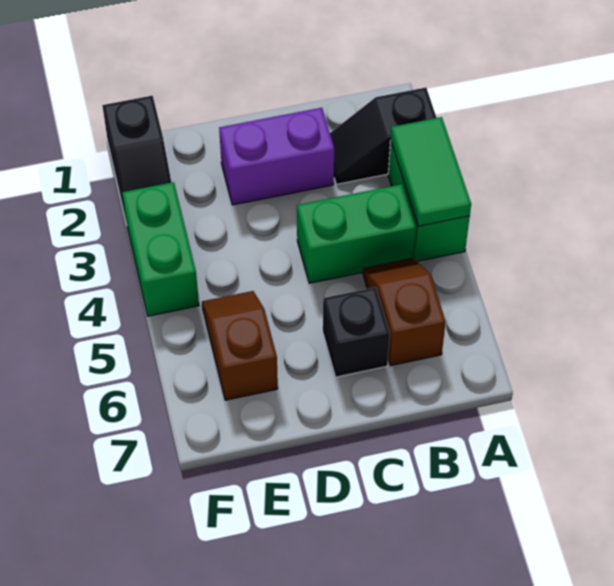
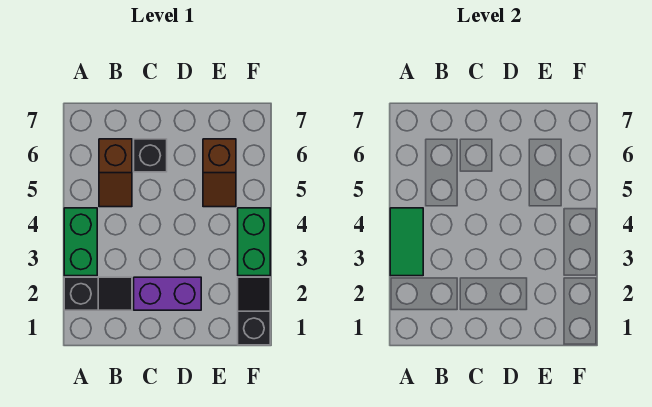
green 1x2 brick [297,184,416,283] -> none

